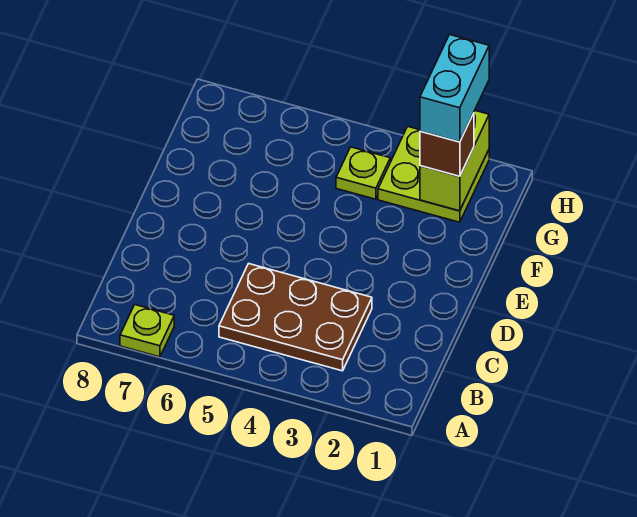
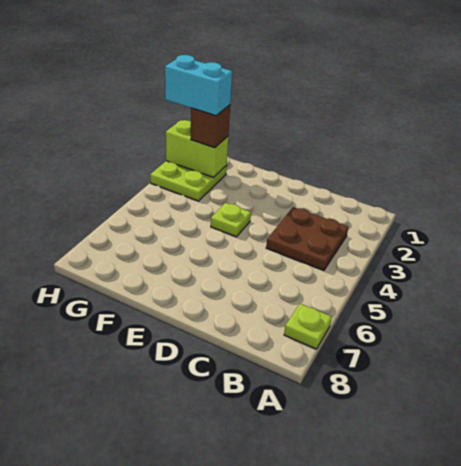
brown 2x3 plate [219,264,372,371] -> brown 2x2 plate [266,207,348,270]
lime 1x1 plate [336,147,390,199] -> lime 1x1 plate moved to [211,203,251,237]

